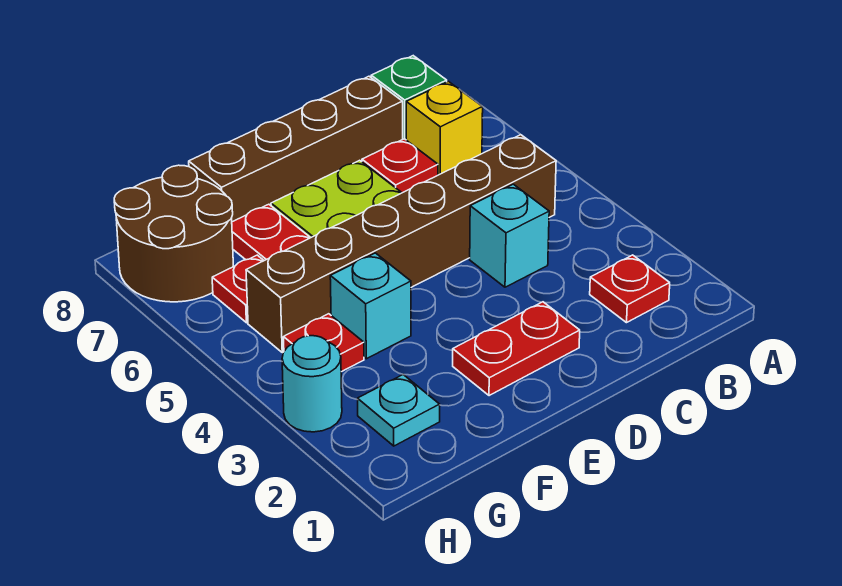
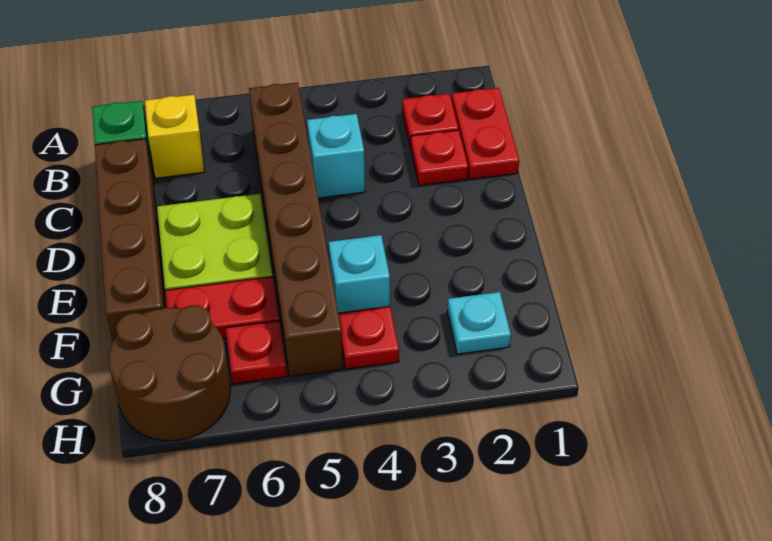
red 1x1 plate [362,139,438,193] -> red 1x1 plate moved to [411,130,468,186]
red 1x2 plate [453,302,580,396] -> red 1x2 plate moved to [452,88,519,179]
cyan 1x1 round brick [282,336,342,432] -> none

